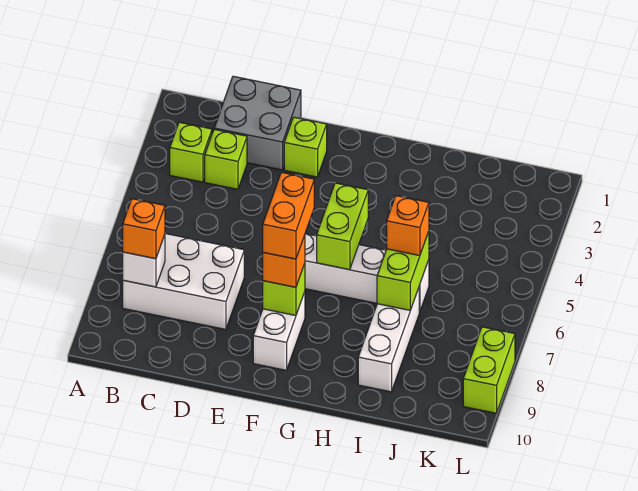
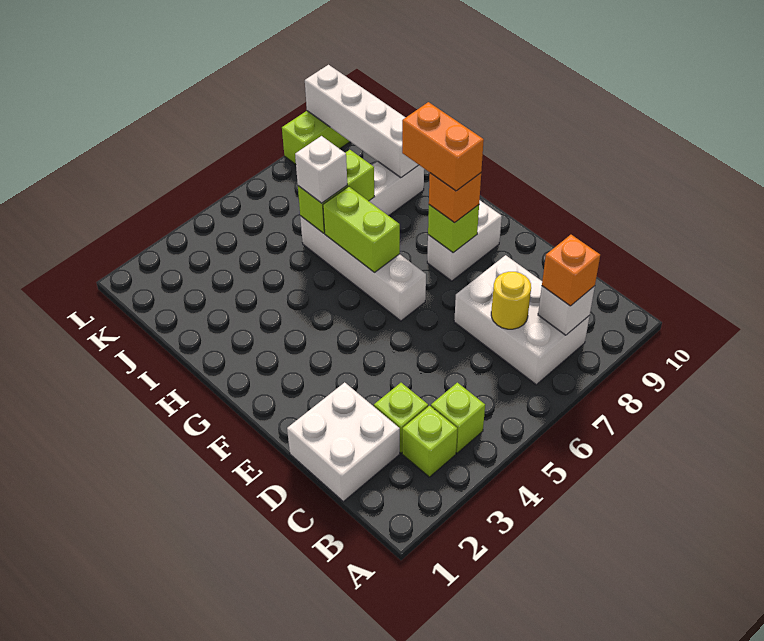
grey 2x2 brick [214,76,301,170] -> white 2x2 brick [287,382,400,502]
none -> yellow 1x1 round brick [491,272,531,329]
lime 1x1 brick [284,117,327,177] -> lime 1x1 brick moved to [431,383,485,453]
orange 1x2 brick [263,172,314,259] -> orange 1x2 brick turned to [402,102,484,191]
lime 1x2 brick [317,183,368,270] -> lime 1x2 brick turned to [323,186,400,272]
orange 1x1 brick [387,196,429,256] -> white 1x1 brick [295,136,347,203]
none -> white 1x4 brick [305,65,418,178]

